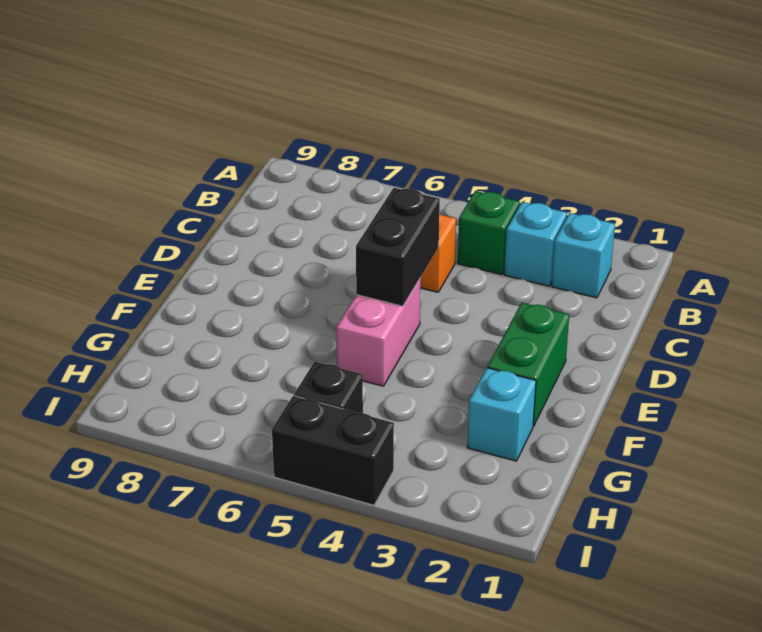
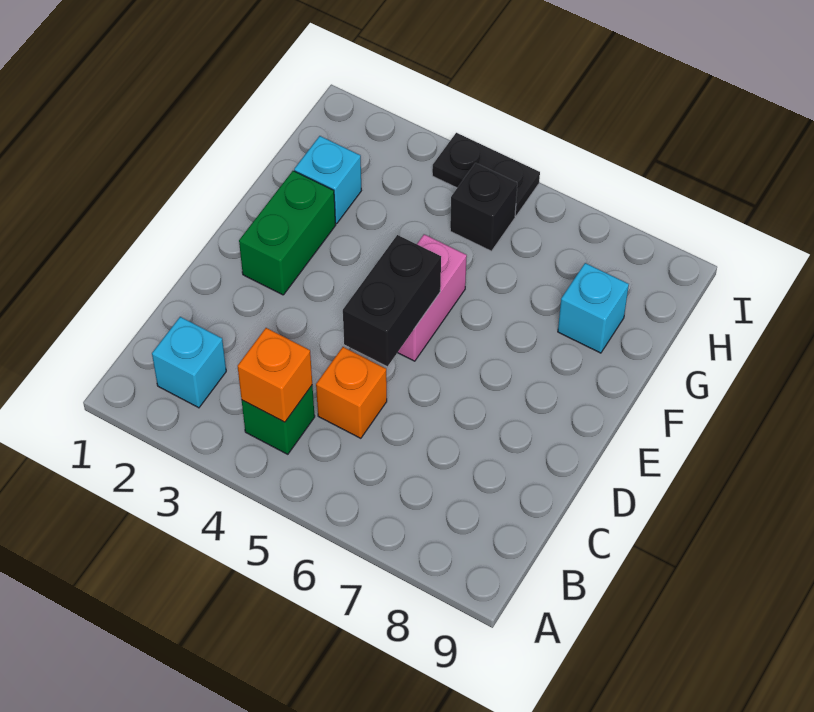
cyan 1x1 brick [504,202,567,286] -> cyan 1x1 brick moved to [558,263,629,353]
none -> orange 1x1 brick [238,328,312,422]
black 1x2 brick [272,396,394,505] -> black 1x2 plate [432,133,540,216]

